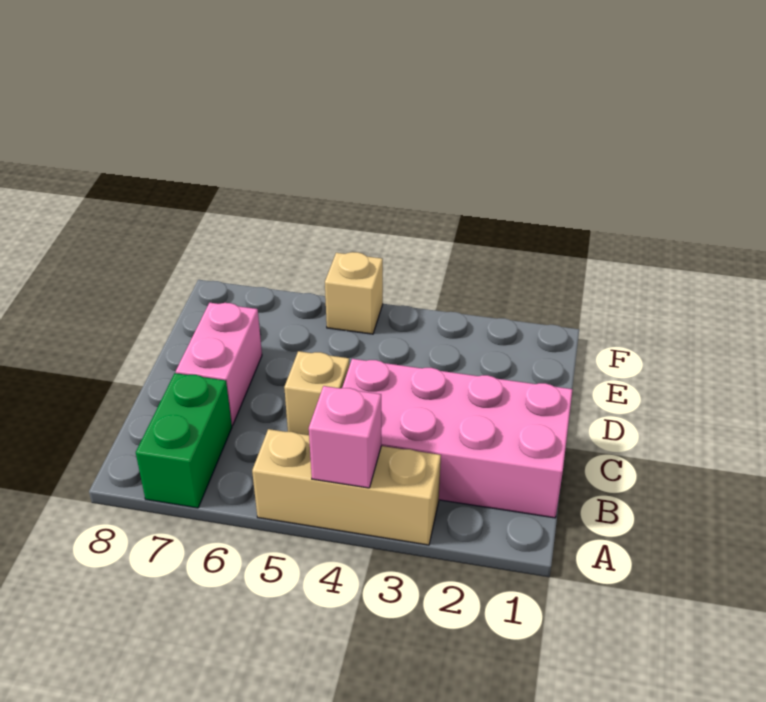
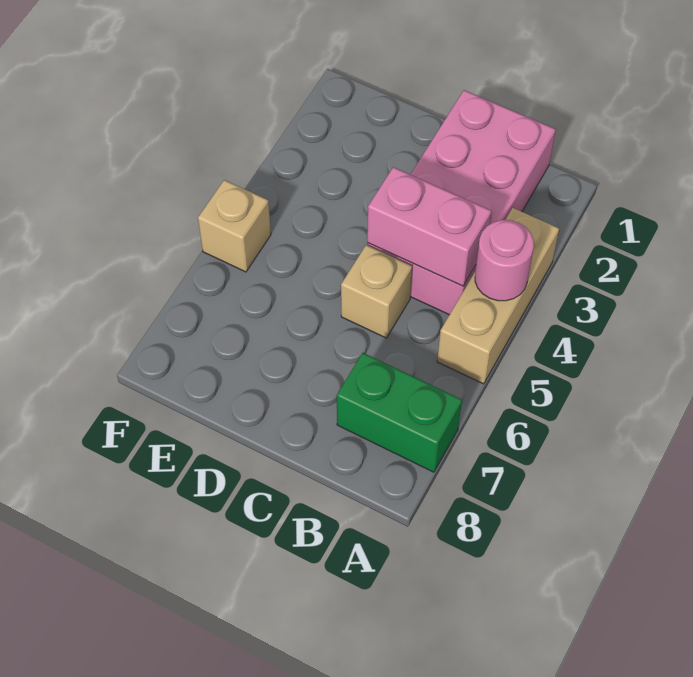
pink 1x1 brick [309,386,381,488] -> pink 1x1 round brick [475,220,534,301]
pink 1x2 brick [176,303,262,426] -> pink 1x2 brick moved to [367,167,491,286]

